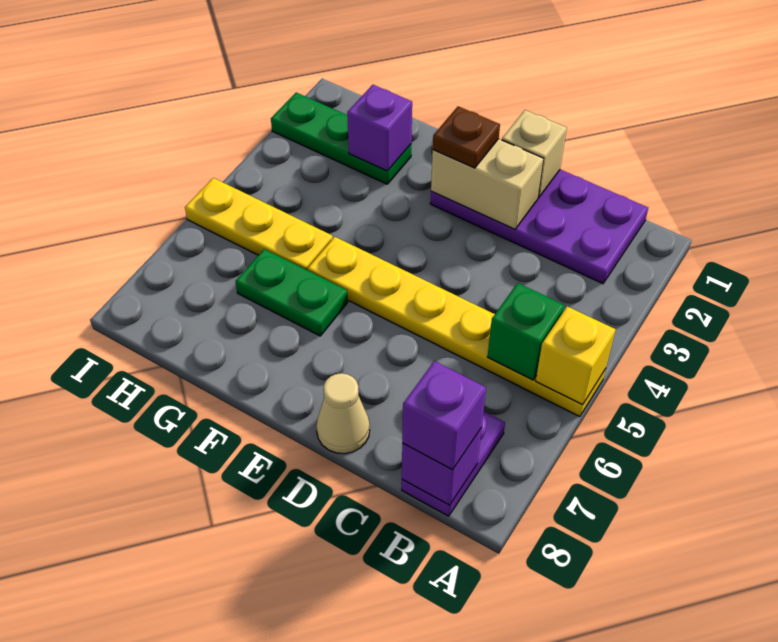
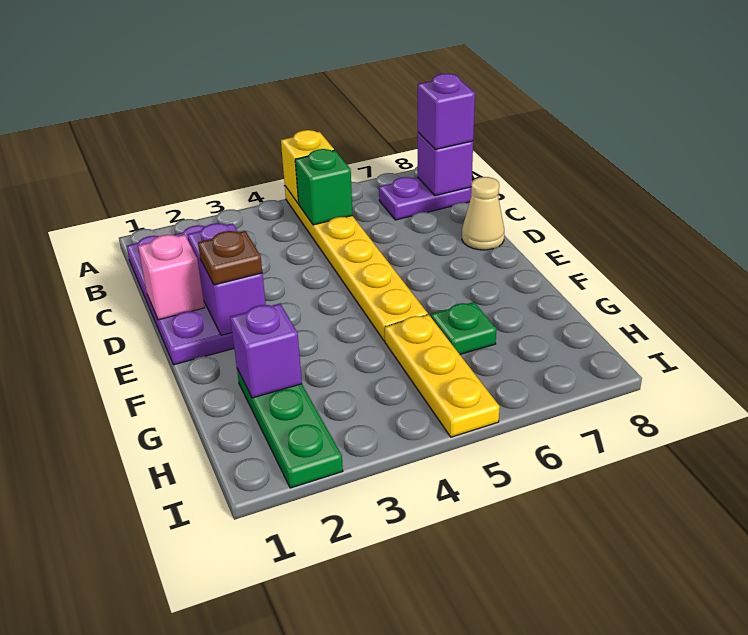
tan 1x1 brick [502,110,567,198] -> pink 1x1 brick [138,235,205,320]
tan 1x2 brick [431,139,543,229] -> purple 1x2 brick [187,223,266,335]
green 1x2 plate [235,249,348,336] -> green 1x1 plate [431,302,496,354]

